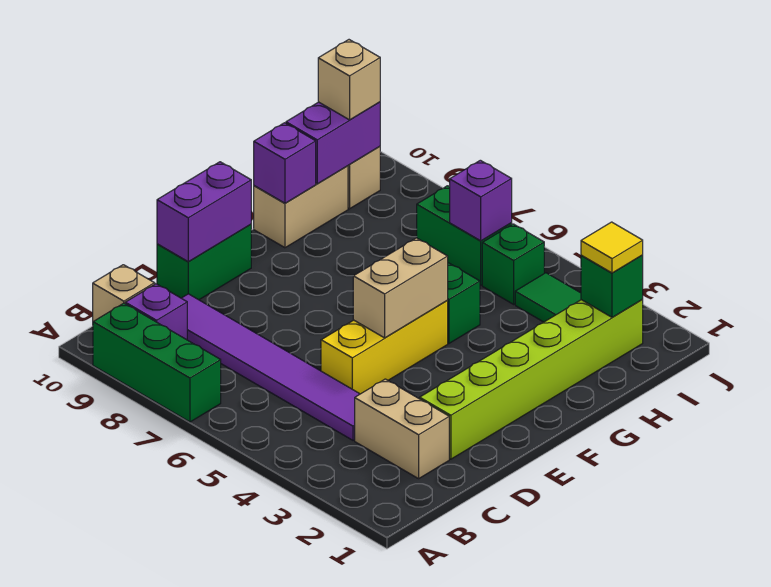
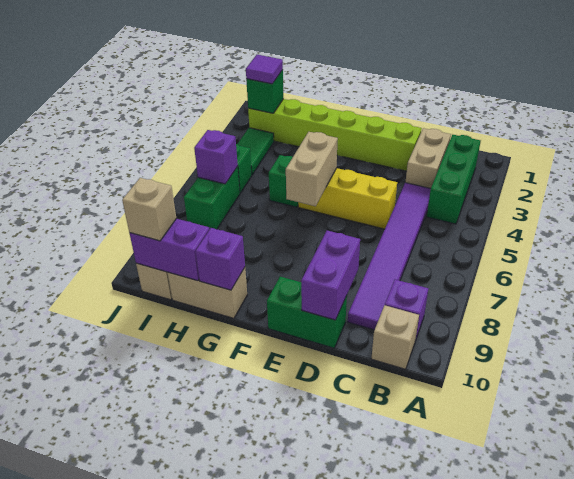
green 1x3 brick [93,303,221,422] -> green 1x3 brick moved to [427,135,481,224]
purple 1x2 brick [157,162,251,262] -> purple 1x2 brick turned to [301,231,360,320]
tan 1x2 brick [353,238,448,338] -> tan 1x2 brick turned to [286,132,338,206]
yellow 1x1 tile [581,222,643,273] -> purple 1x1 tile [246,55,283,84]

